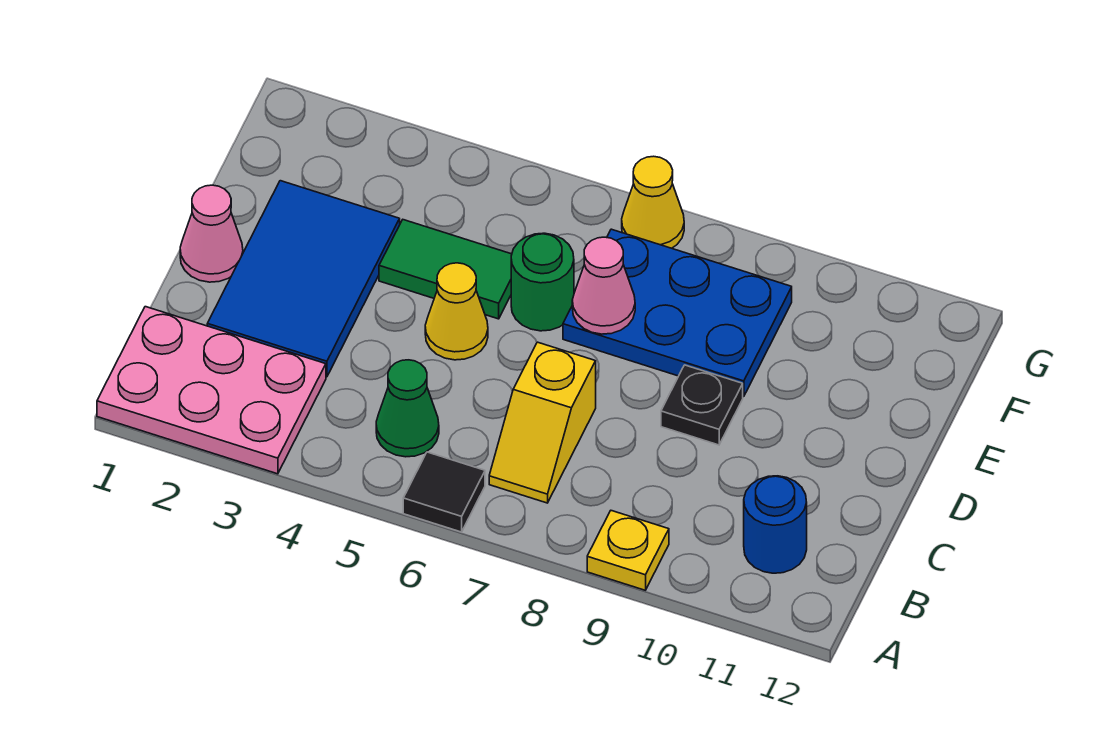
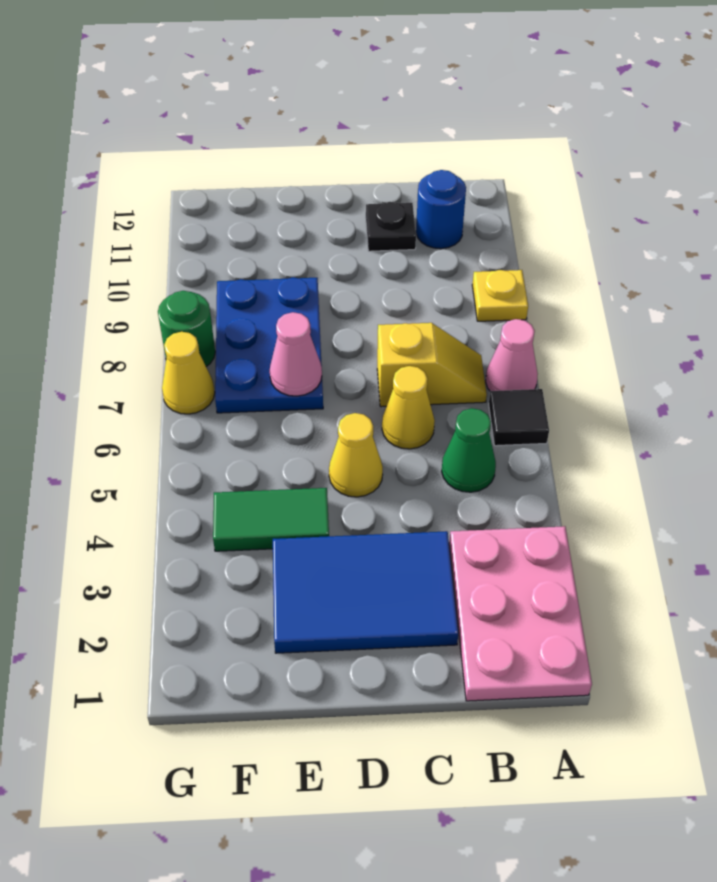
none -> yellow 1x1 cone [382,366,435,449]
pink 1x1 cone [180,185,243,282] -> pink 1x1 cone moved to [486,319,538,391]
black 1x1 plate [661,365,743,445] -> black 1x1 plate moved to [366,202,416,251]
green 1x2 tile [379,220,512,319] -> green 1x2 tile turned to [213,488,329,551]
green 1x1 round brick [511,233,574,331] -> green 1x1 round brick moved to [158,291,215,367]

